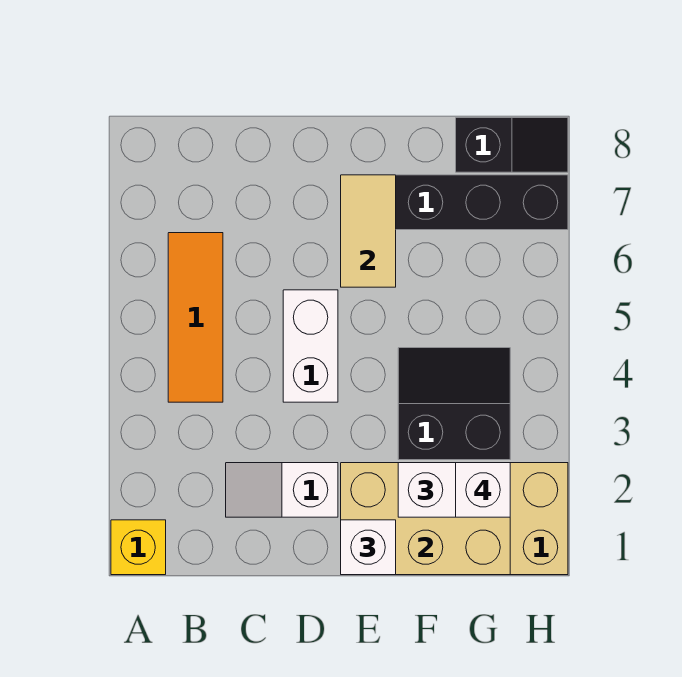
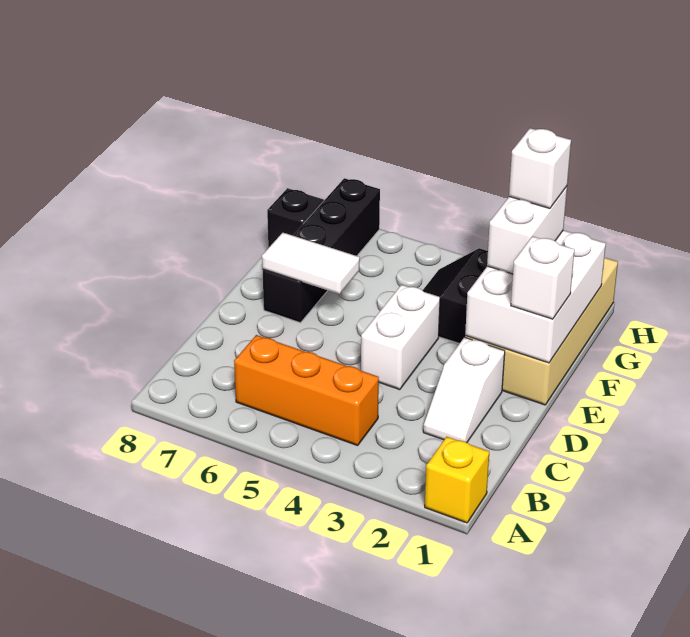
orange 1x3 tile [168,233,223,402] -> orange 1x3 brick [234,335,379,445]
white 1x2 brick [283,290,338,402] -> white 1x2 brick turned to [361,285,440,390]
tan 2x3 brick [341,463,510,575] -> white 2x3 brick [465,230,606,363]
tan 1x2 tile [341,175,396,287] -> white 1x2 tile [262,233,360,294]

